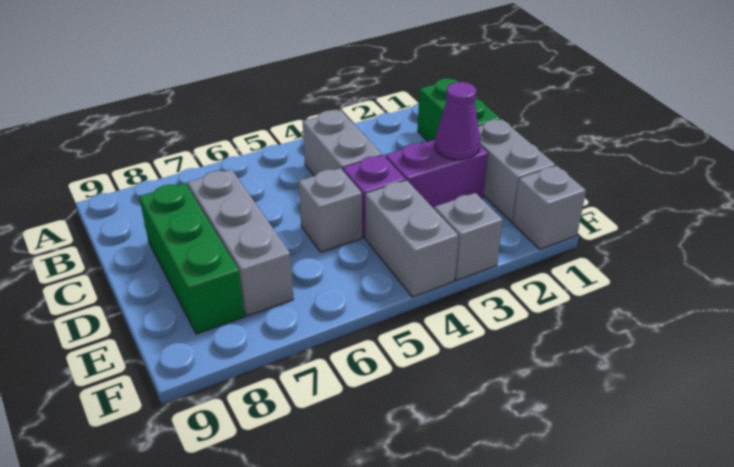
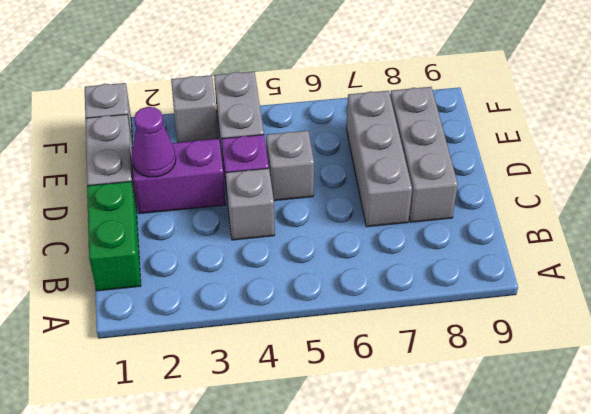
grey 1x2 brick [303,110,382,176] -> grey 1x1 brick [226,168,275,240]
green 1x3 brick [139,183,245,334] -> grey 1x3 brick [390,87,458,222]

